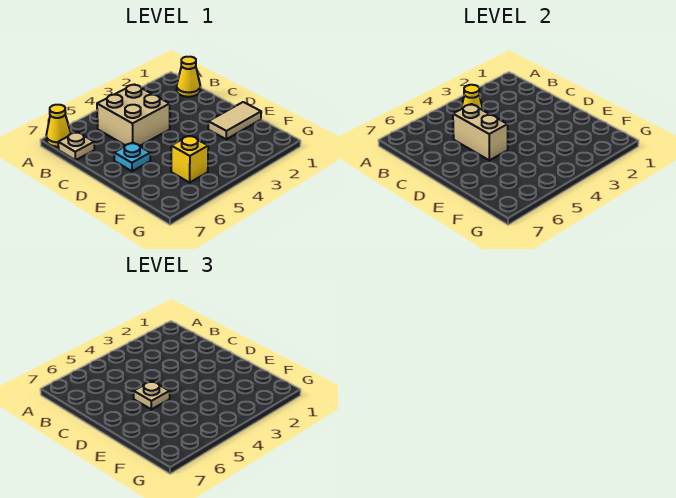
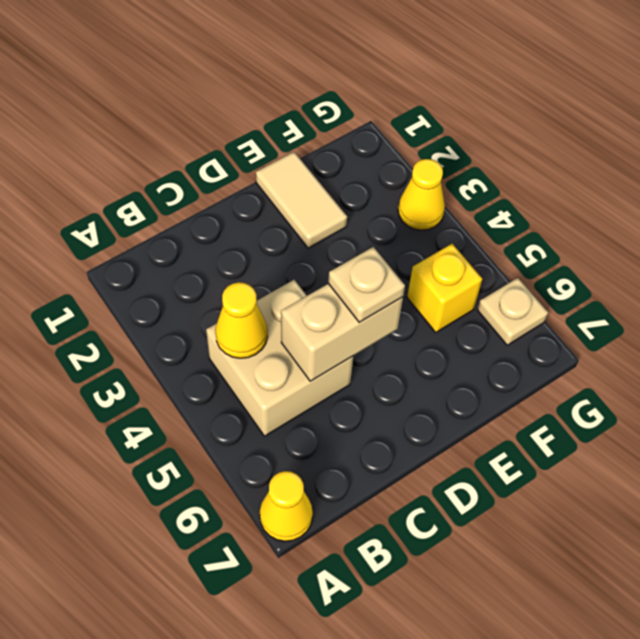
yellow 1x1 cone [177,57,200,97] -> yellow 1x1 cone moved to [398,159,445,230]
tan 1x1 plate [58,132,94,160] -> tan 1x1 plate moved to [478,278,548,345]
cyan 1x1 plate [114,142,151,171] -> none

